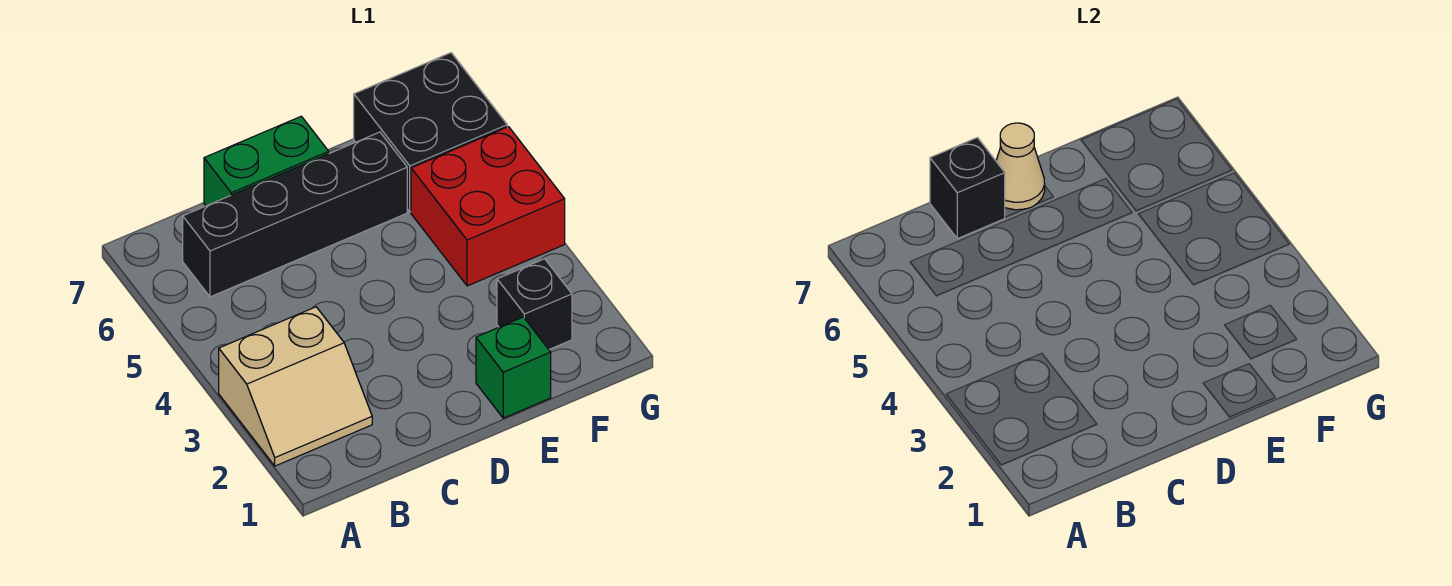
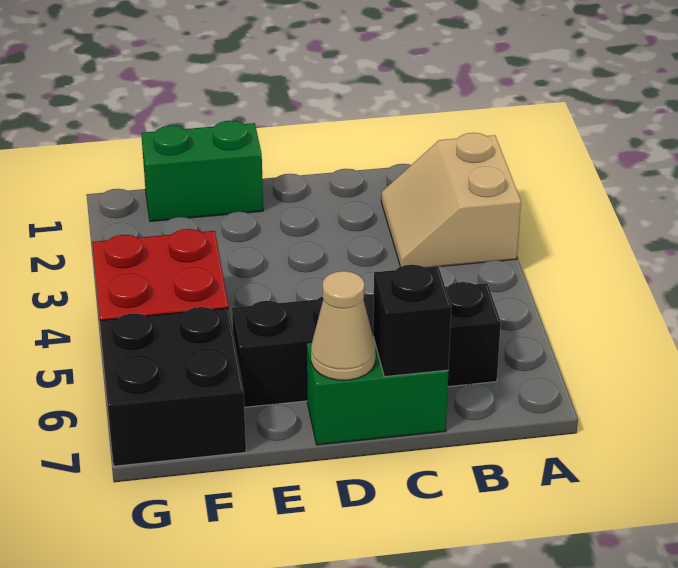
tan 2x2 slope [219,307,372,466] -> tan 2x2 slope turned to [381,133,521,267]
green 1x1 brick [476,317,551,418] -> green 1x2 brick [141,121,263,221]
black 1x1 brick [497,259,572,349] -> none

